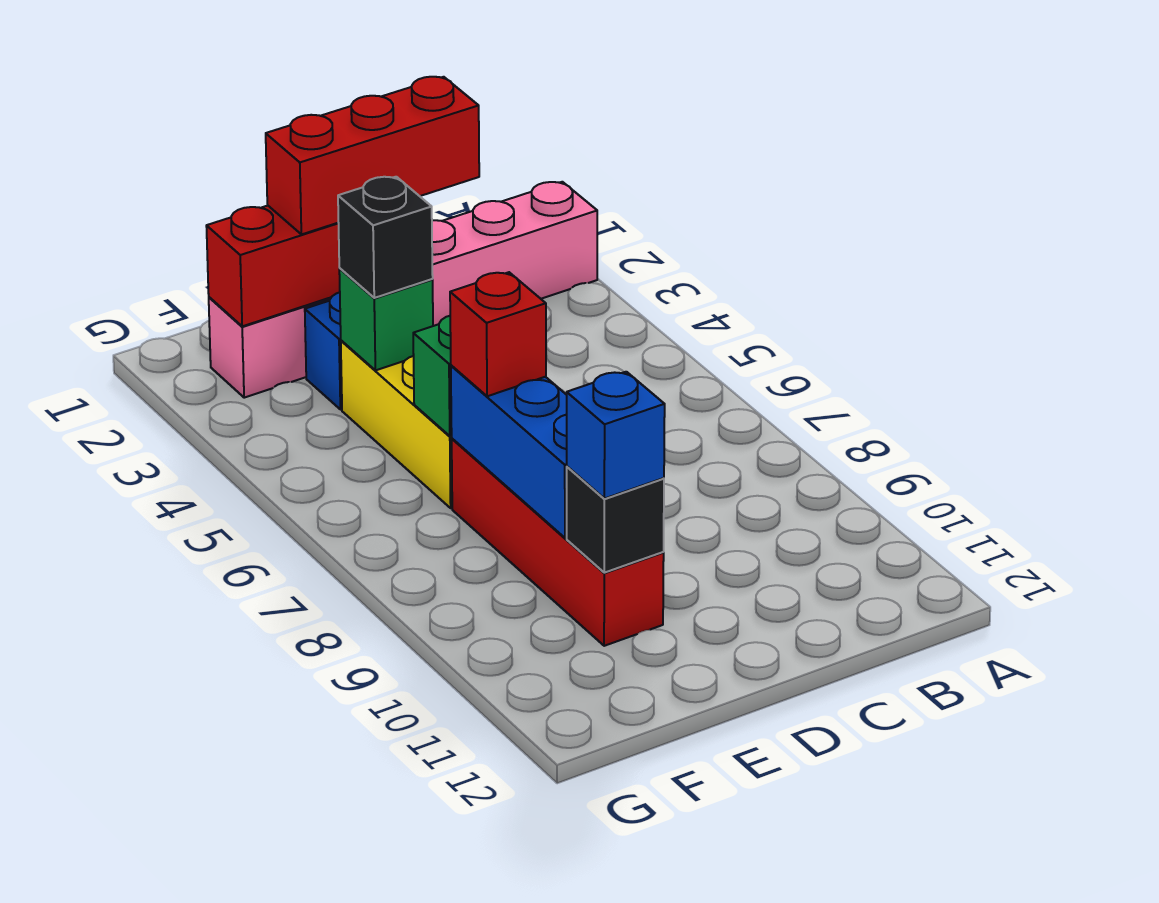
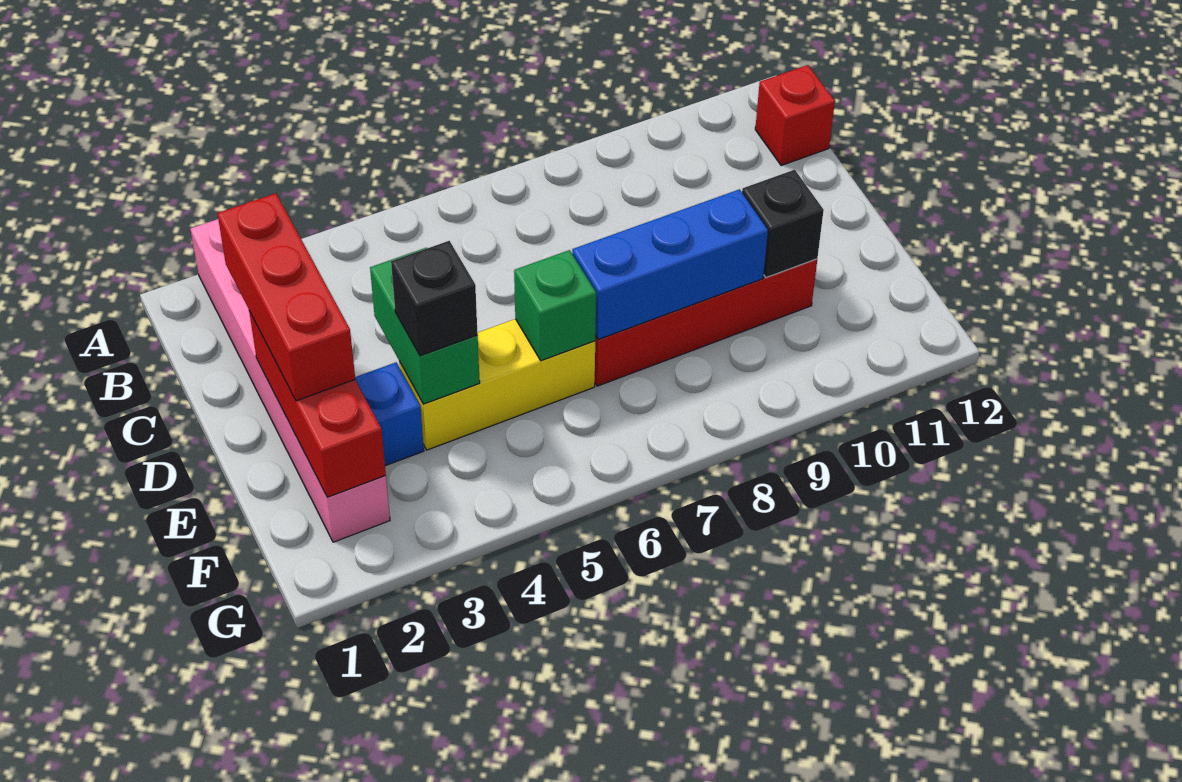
green 1x1 brick [339,269,433,370] -> green 1x2 brick [370,248,480,404]
red 1x1 brick [450,272,546,396] -> red 1x1 brick moved to [755,65,835,166]
blue 1x1 brick [567,372,665,499] -> none

